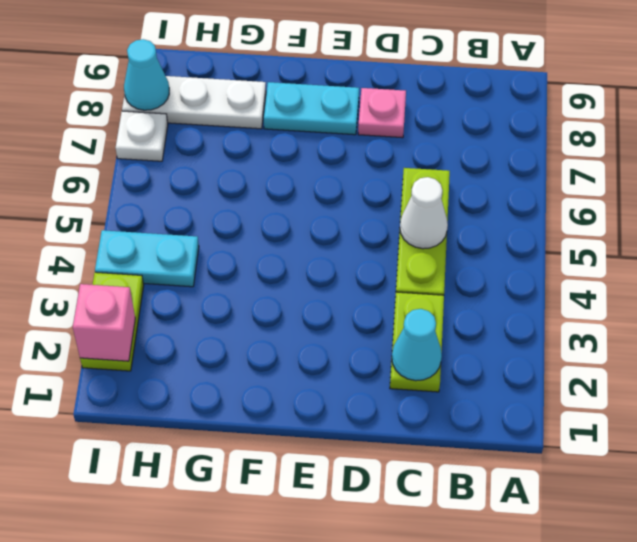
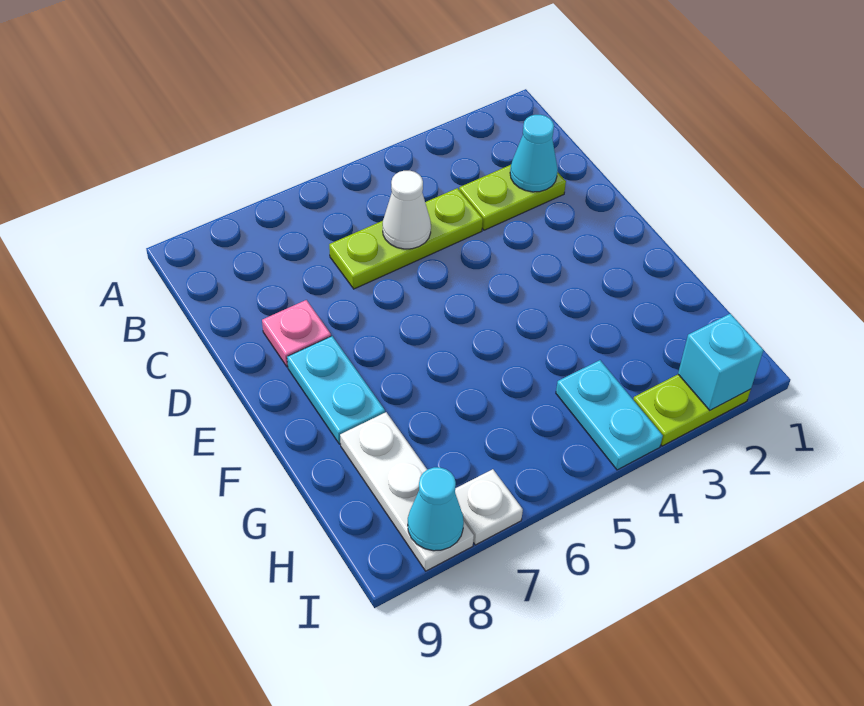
pink 1x1 brick [73,284,135,361] -> cyan 1x1 brick [678,314,763,410]

